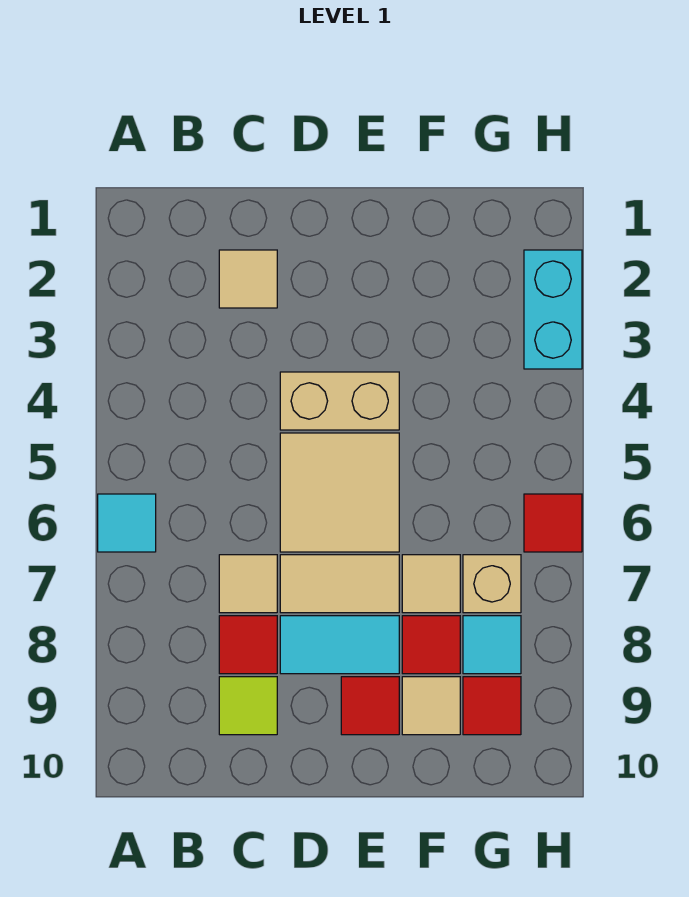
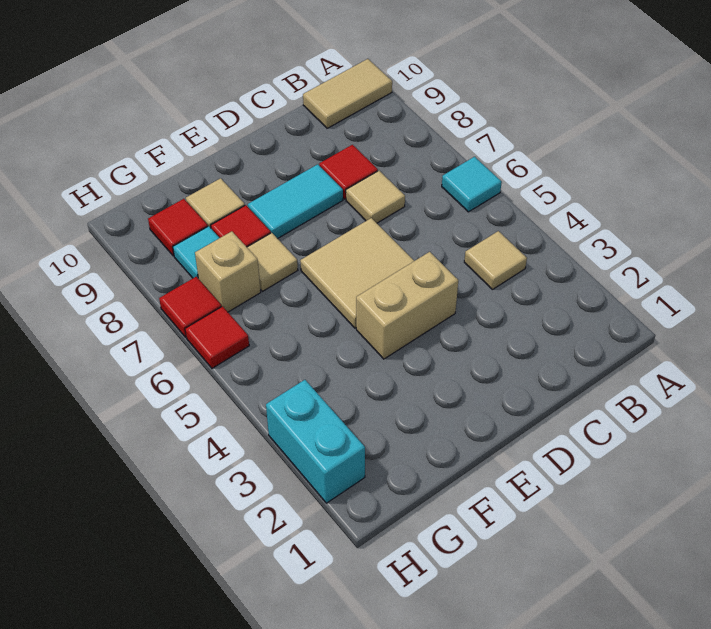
tan 1x1 tile [219,250,277,308] -> tan 1x1 tile moved to [464,231,527,290]
lime 1x1 tile [219,677,277,735] -> none
tan 1x2 tile [280,555,399,613] -> tan 1x2 tile moved to [303,59,392,128]
red 1x1 tile [341,677,399,735] -> red 1x1 tile moved to [159,277,221,337]

